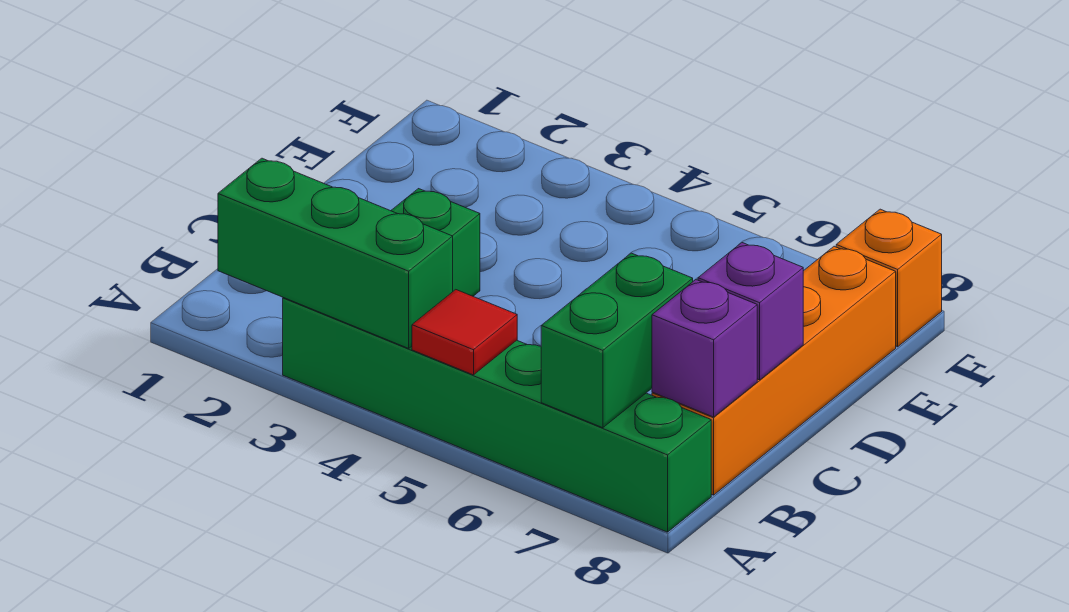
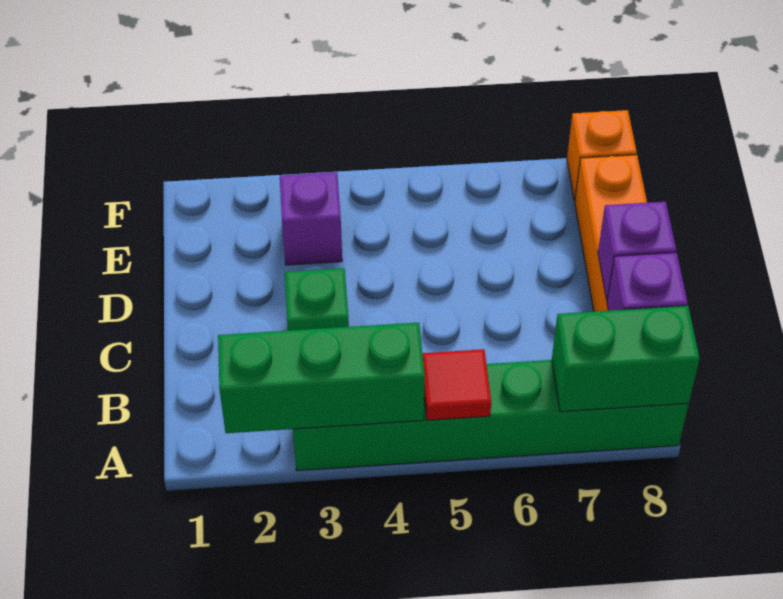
green 1x2 brick [541,253,693,428] -> green 1x2 brick turned to [552,306,700,412]
none -> purple 1x1 brick [280,172,342,265]

